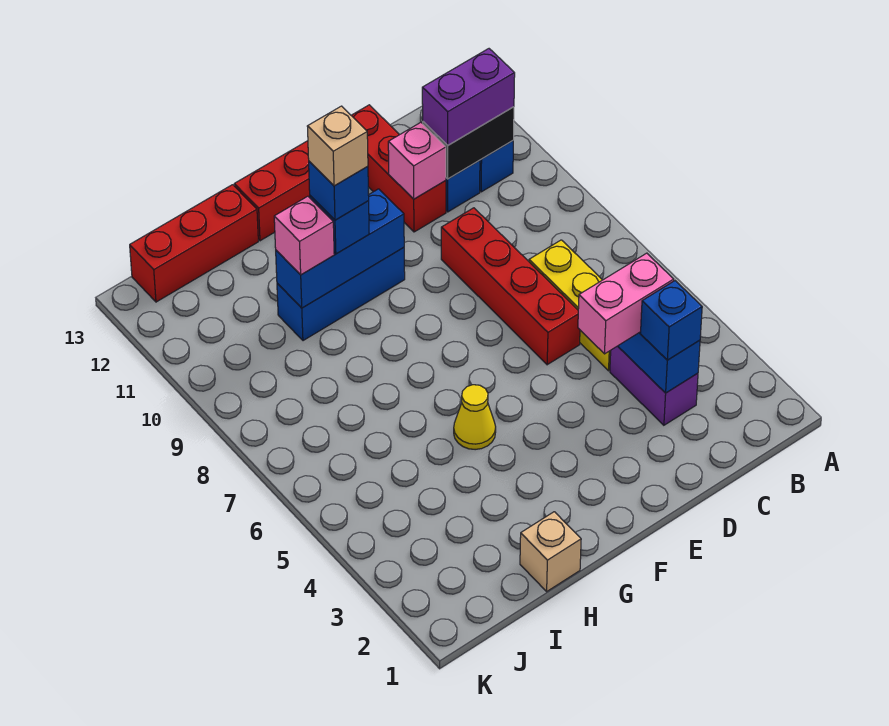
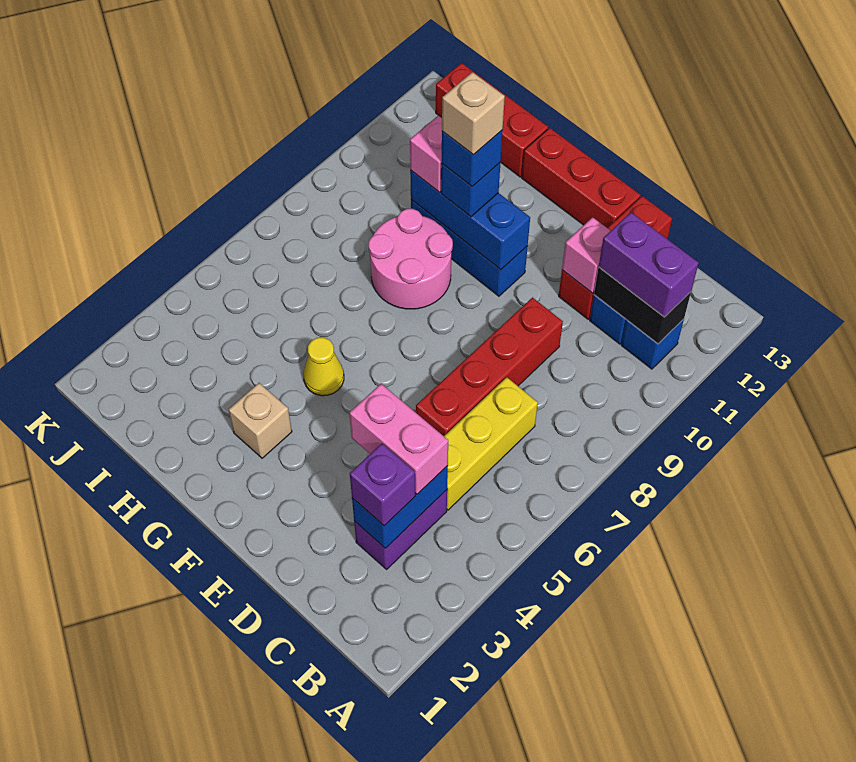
blue 1x1 brick [641,281,702,360] -> purple 1x1 brick [350,444,415,526]
none -> pink 2x2 round brick [369,209,453,309]
tan 1x1 brick [520,512,581,591] -> tan 1x1 brick moved to [229,383,292,458]

